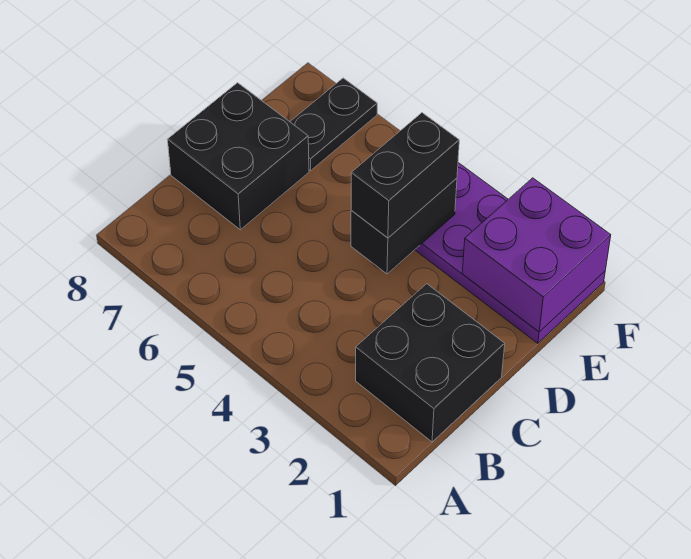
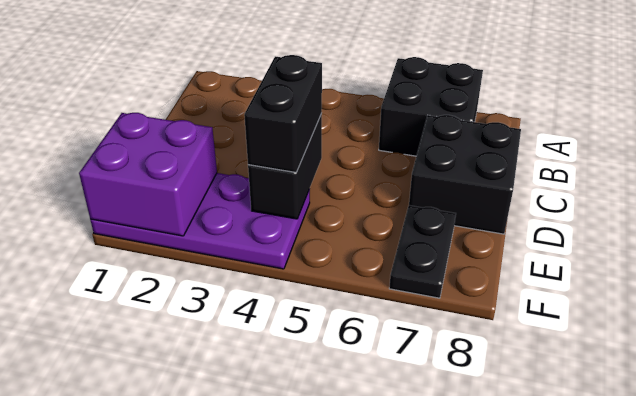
black 2x2 brick [356,284,505,442] -> black 2x2 brick moved to [379,57,483,156]

